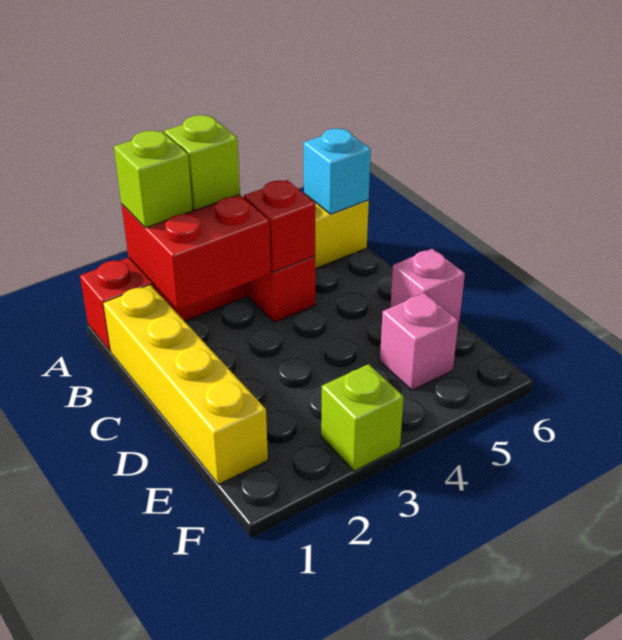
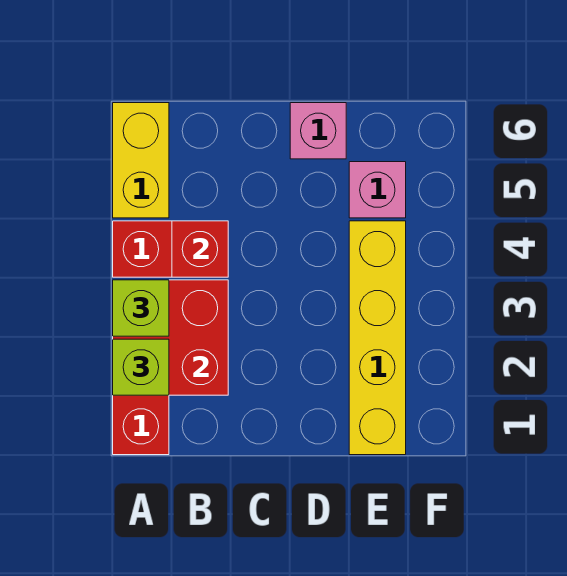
cyan 1x1 brick [304,129,371,214] -> none
yellow 1x4 brick [103,285,268,484] -> yellow 1x4 brick turned to [349,221,406,455]
lime 1x1 brick [321,364,404,471] -> none

